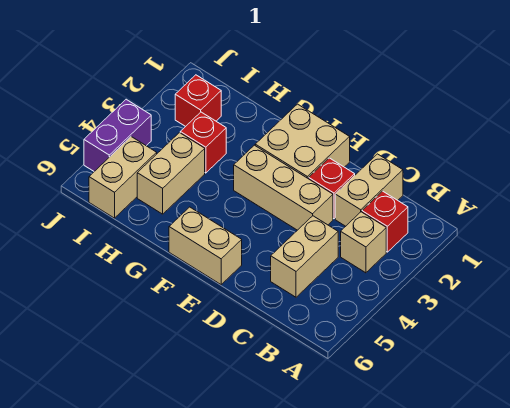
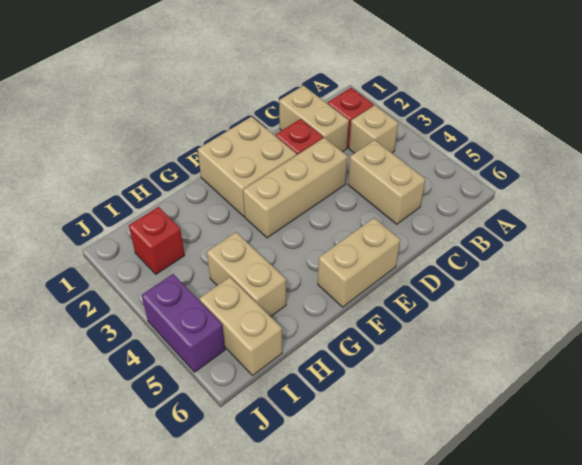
red 1x1 brick [180,112,226,173] -> none

